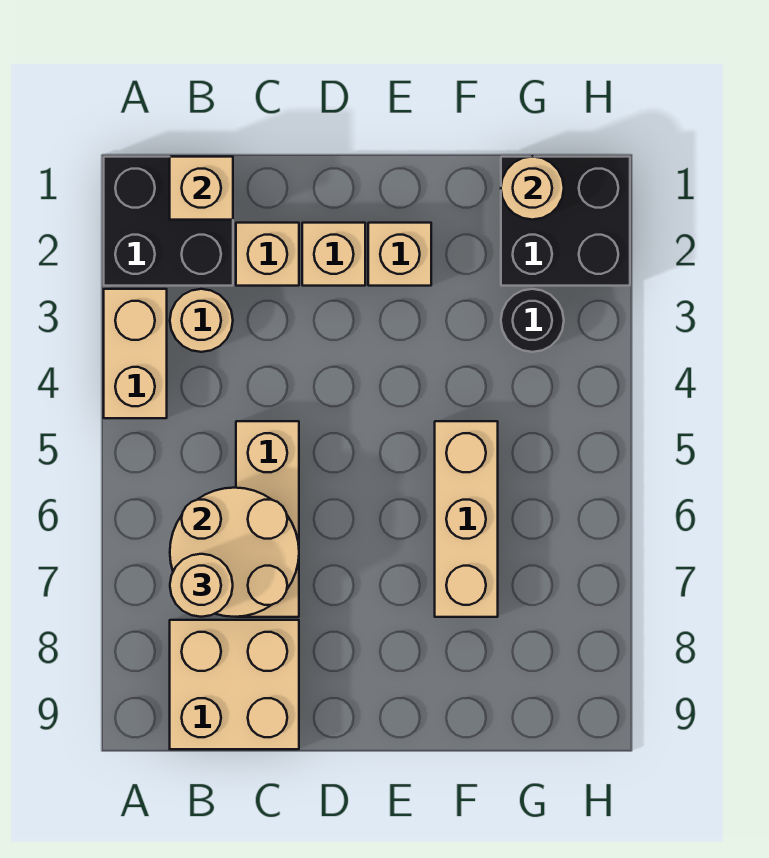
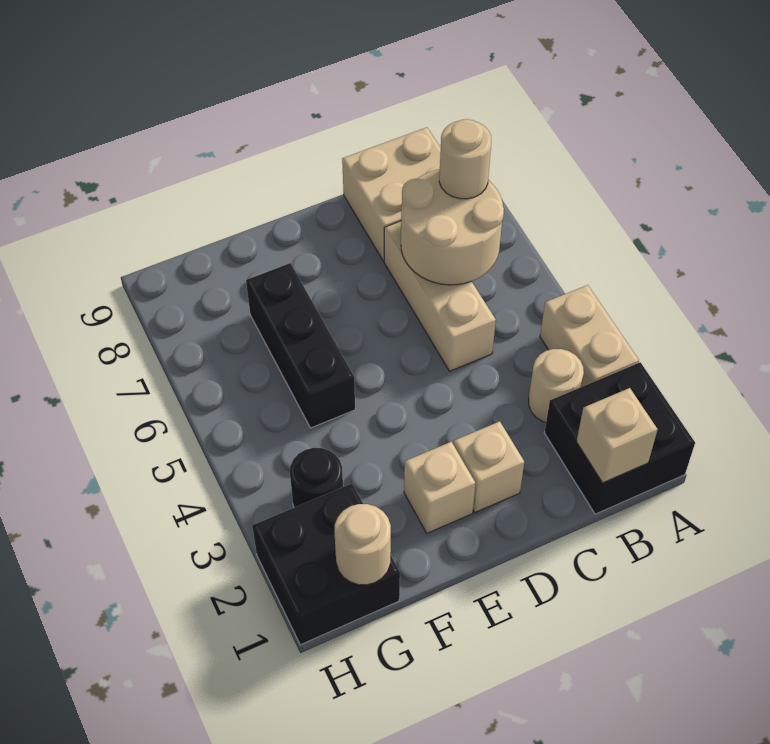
tan 1x1 brick [236,223,299,286] -> none
tan 1x3 brick [435,421,498,617] -> black 1x3 brick [246,263,355,428]

